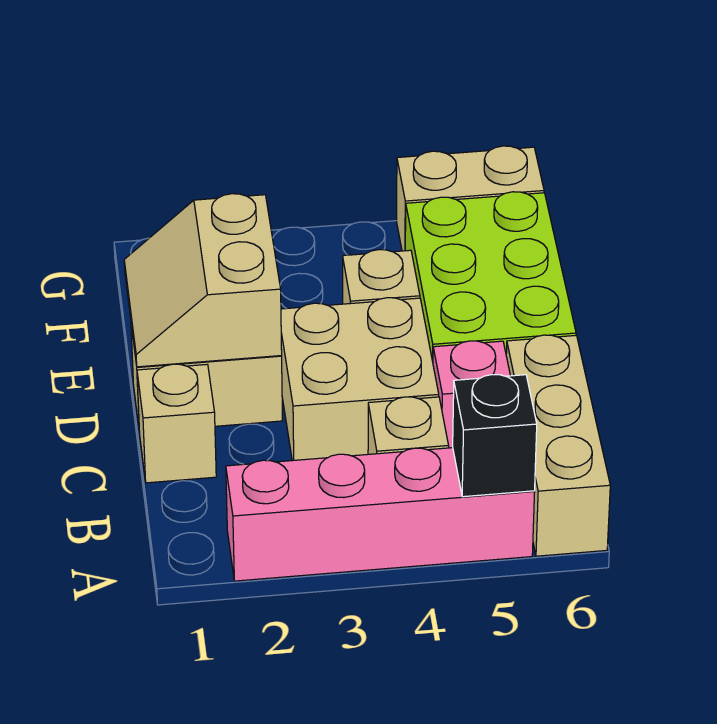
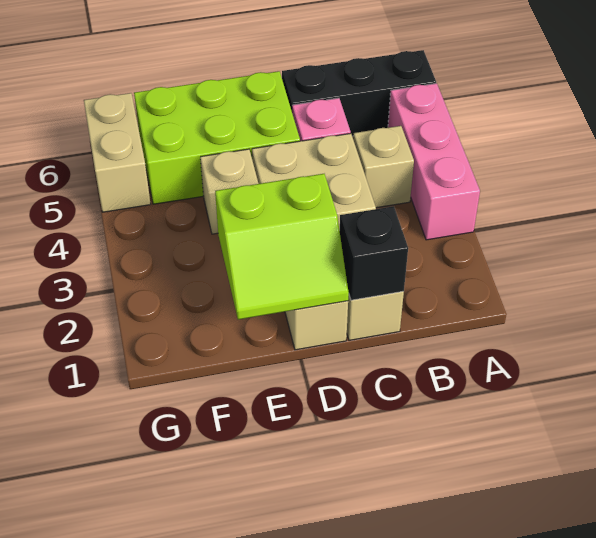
pink 1x4 brick [226,448,535,581] -> pink 1x3 brick [388,83,480,240]
black 1x1 brick [453,375,537,497] -> black 1x1 brick moved to [340,206,408,300]
tan 1x3 brick [506,335,610,556] -> black 1x3 brick [282,50,436,136]
tan 2x2 slope [124,194,282,367] -> lime 2x2 slope [215,174,349,319]

